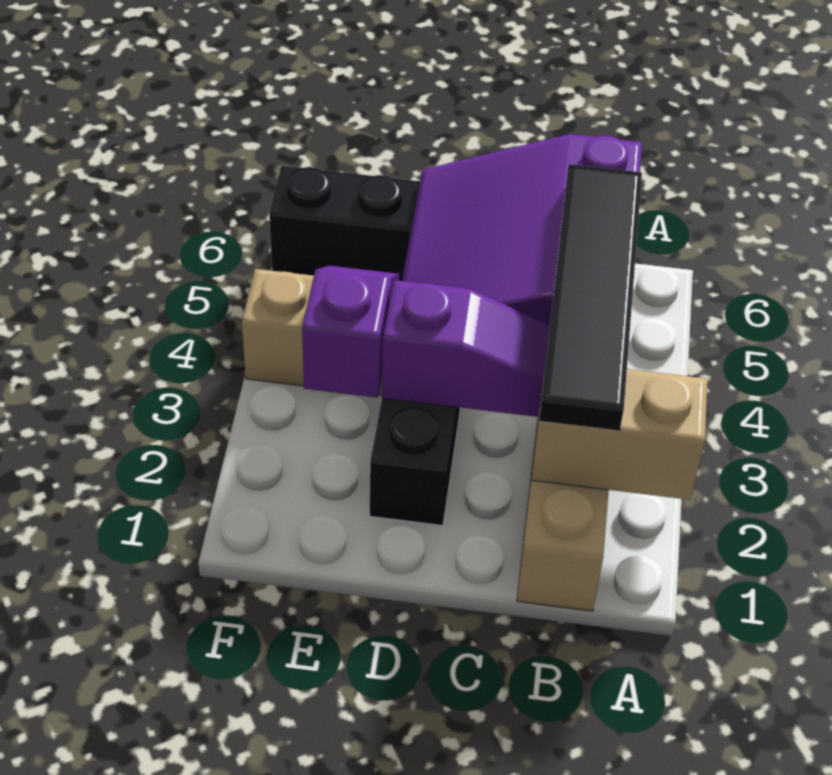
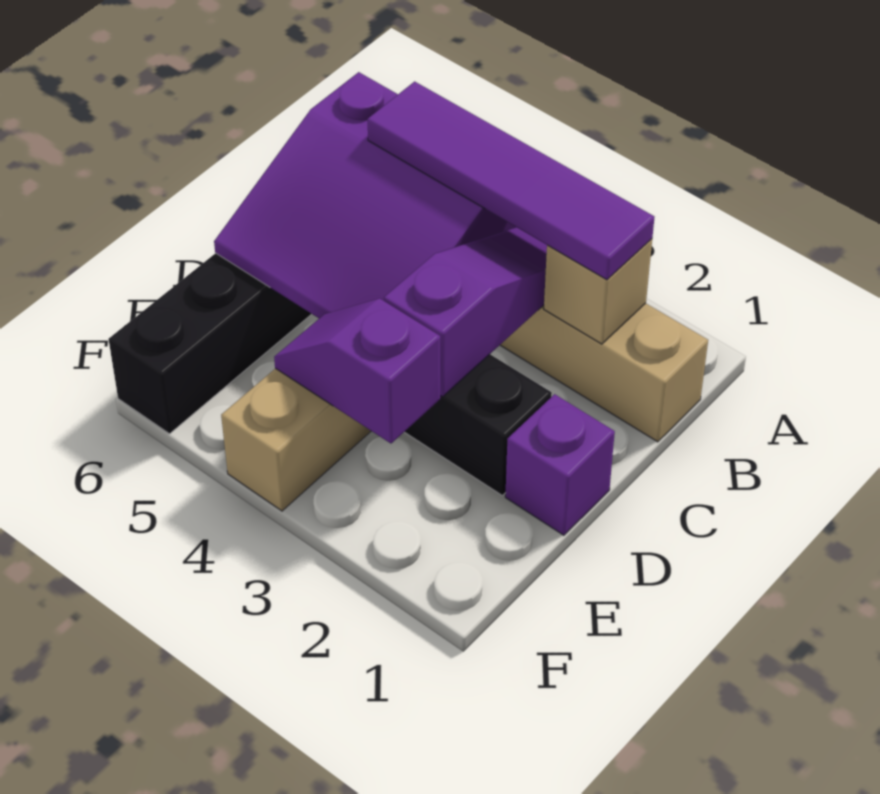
tan 1x2 brick [532,369,707,500] -> tan 1x1 brick [544,239,652,344]
black 1x4 tile [539,164,642,430] -> purple 1x4 tile [367,81,654,280]
none -> purple 1x1 brick [505,394,615,535]

